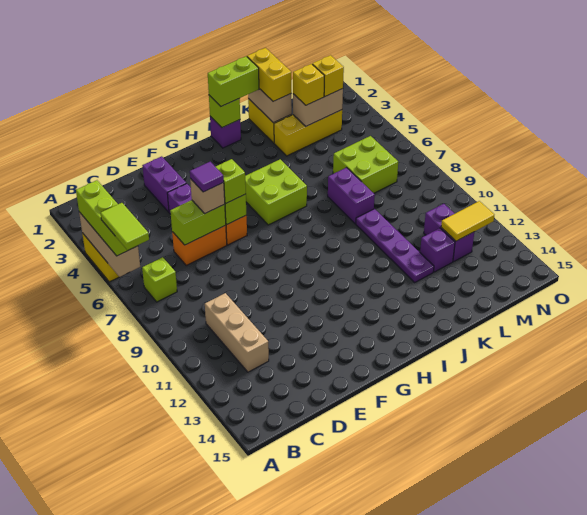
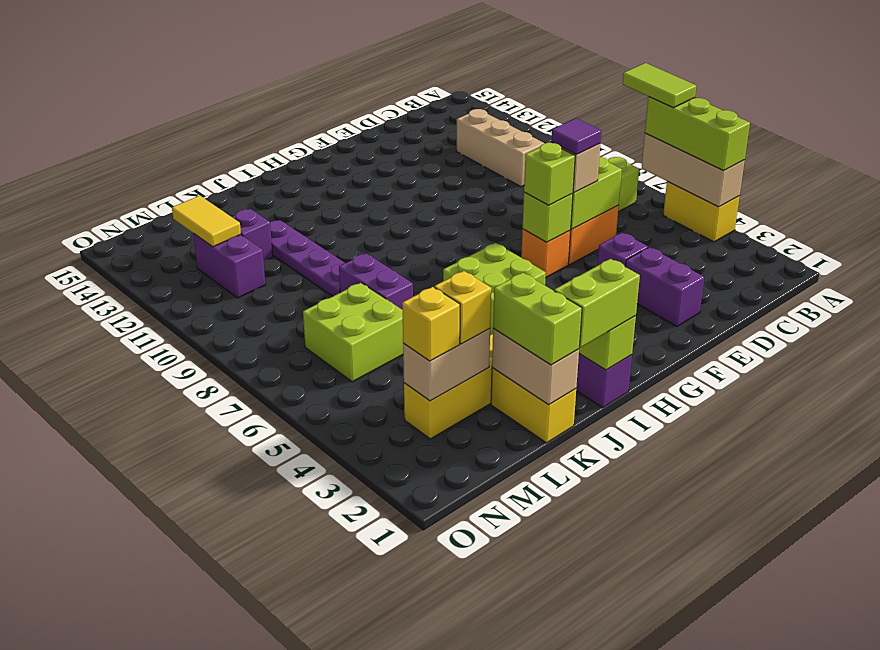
yellow 1x2 brick [247,48,291,102] -> lime 1x2 brick [493,273,582,365]
yellow 1x2 tile [441,201,494,241] -> yellow 1x2 tile turned to [172,196,241,247]

